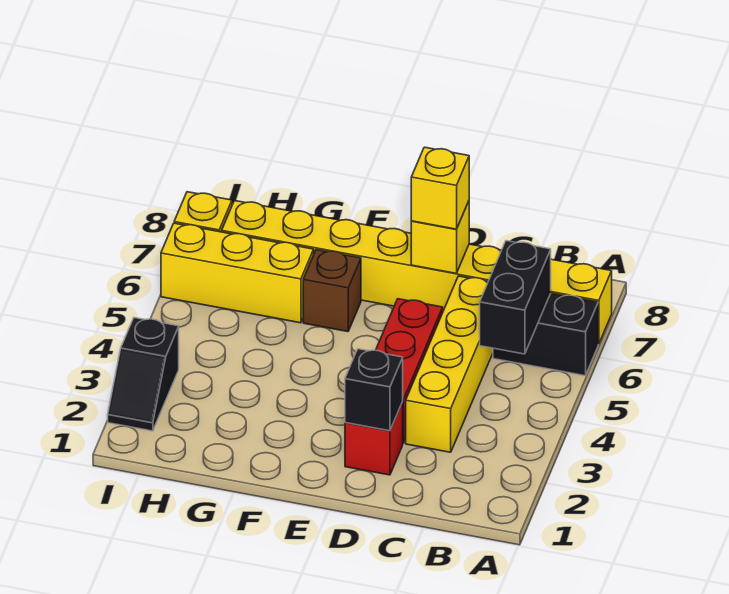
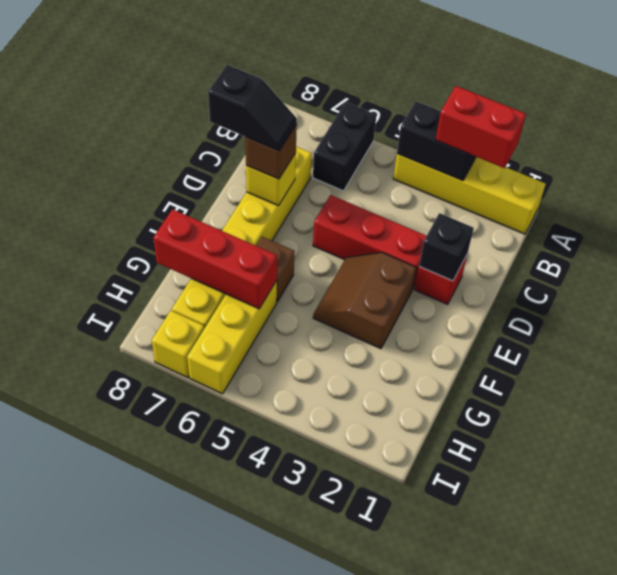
none -> red 1x2 brick [436,86,526,168]
yellow 1x8 brick [222,201,612,344] -> yellow 1x6 brick [172,147,312,328]
black 1x2 brick [480,241,551,354] -> black 1x2 brick moved to [397,101,476,181]
yellow 1x4 brick [406,276,493,452] -> yellow 1x4 brick moved to [393,154,546,234]
yellow 1x1 brick [411,147,469,229] -> brown 1x1 brick [245,124,297,179]
none -> brown 2x2 slope [313,252,416,349]
none -> red 1x3 brick [153,209,277,309]
black 1x2 slope [108,318,179,431] -> black 1x2 slope moved to [208,65,297,151]

